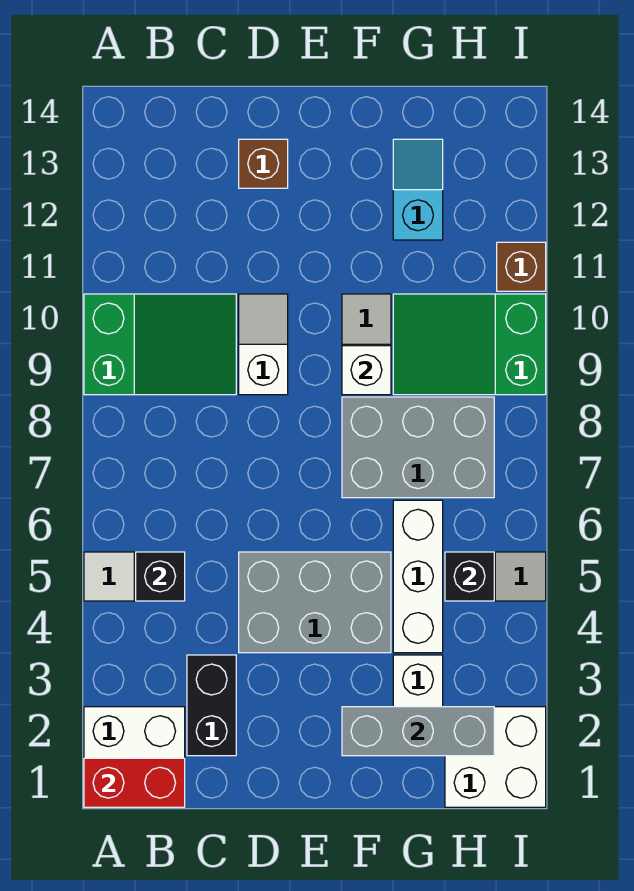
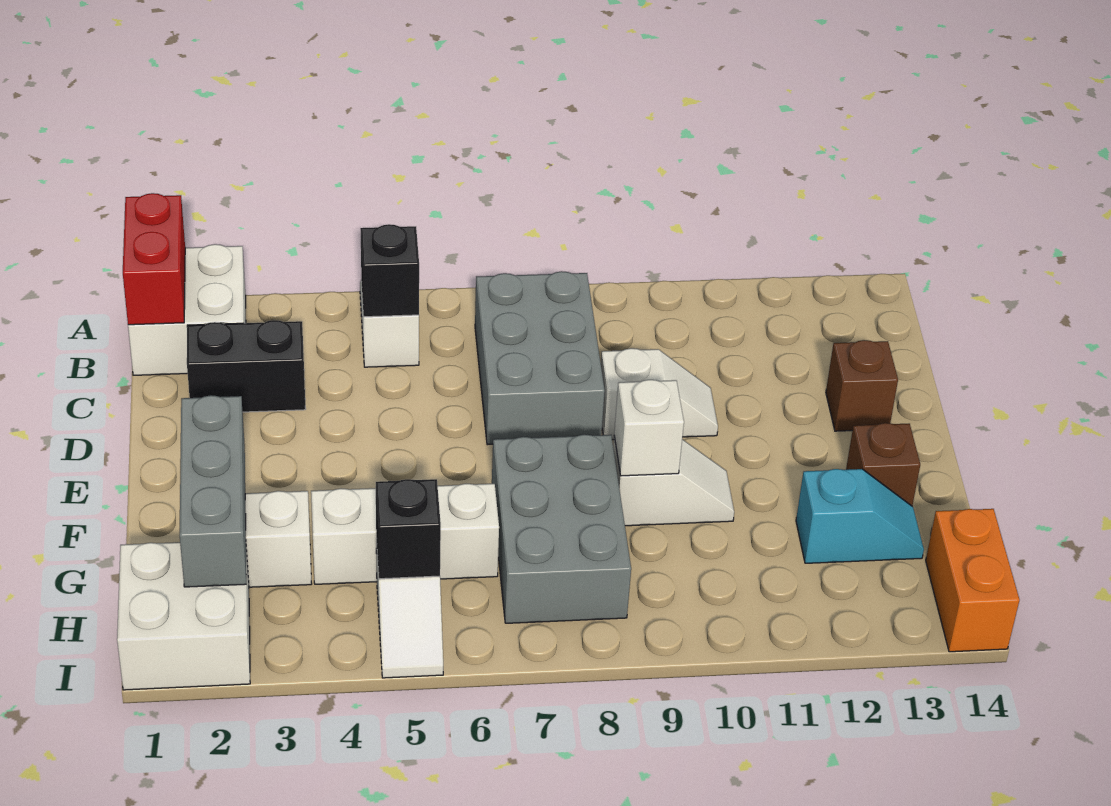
green 2x3 slope [84,294,236,395] -> none
grey 2x3 brick [239,552,391,653] -> grey 2x3 brick moved to [475,271,605,445]
green 2x3 slope [393,294,546,395] -> none
none -> orange 1x2 brick [926,509,1020,652]
brown 1x1 brick [497,242,546,291] -> brown 1x1 brick moved to [846,423,920,506]

